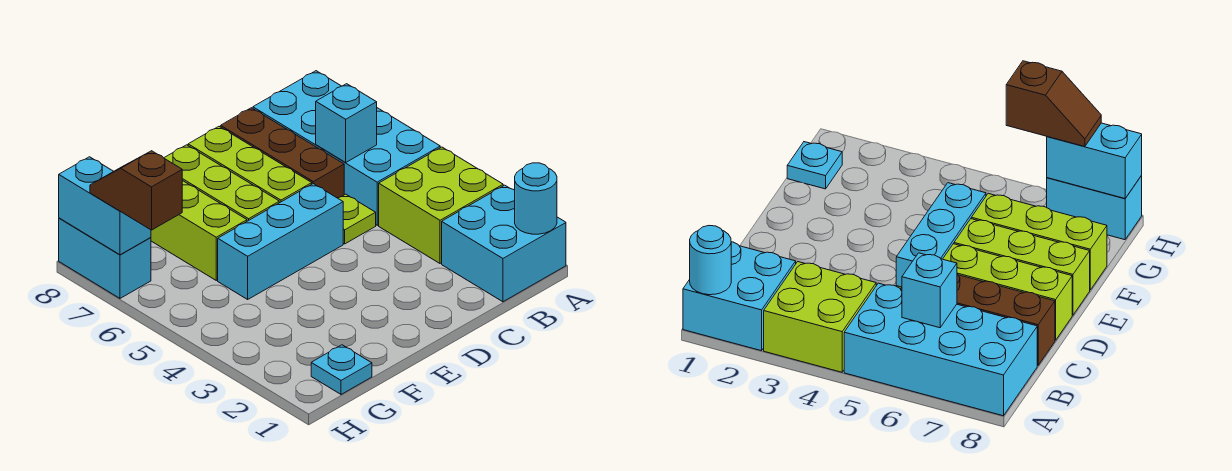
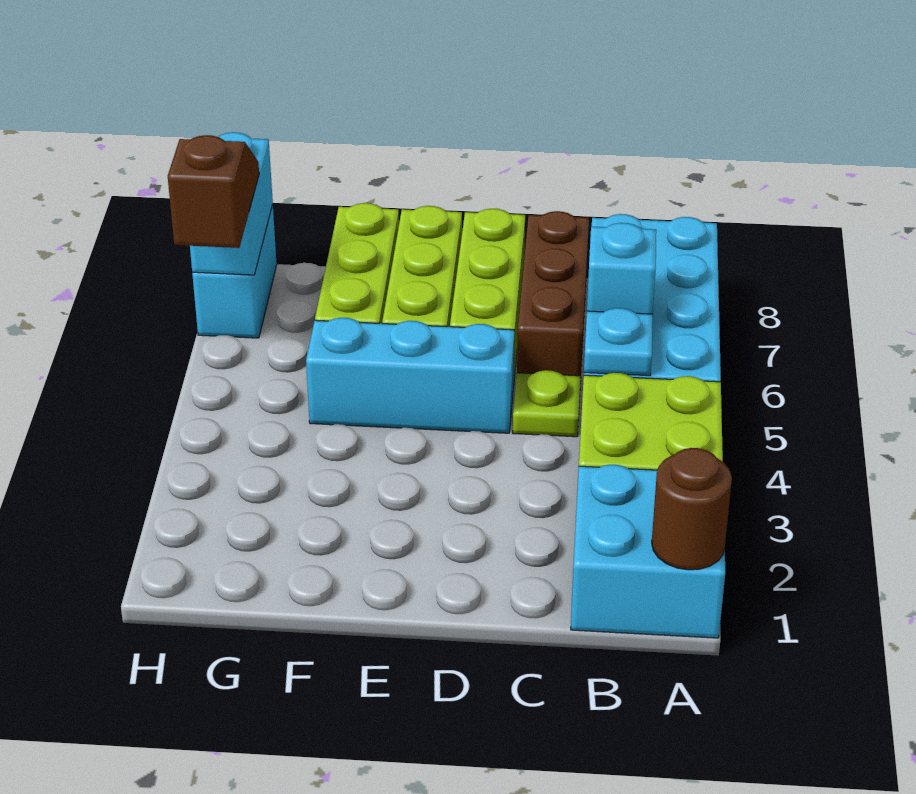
cyan 1x1 round brick [515,163,557,234] -> brown 1x1 round brick [652,448,732,570]
cyan 1x1 plate [311,345,372,394] -> cyan 1x1 plate moved to [584,308,653,376]

